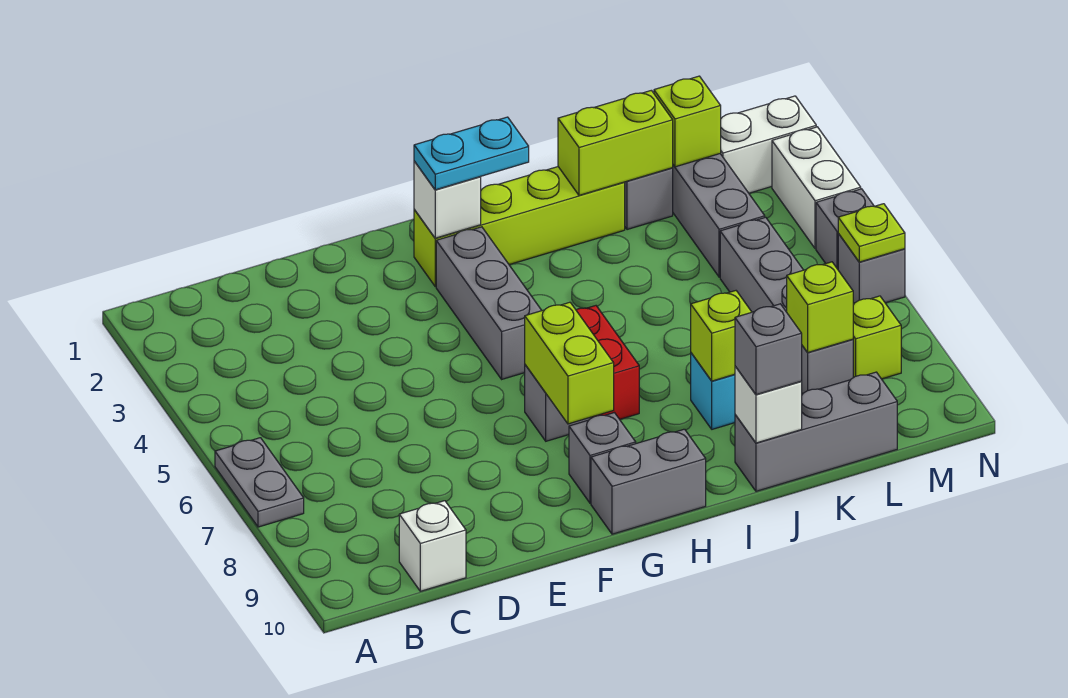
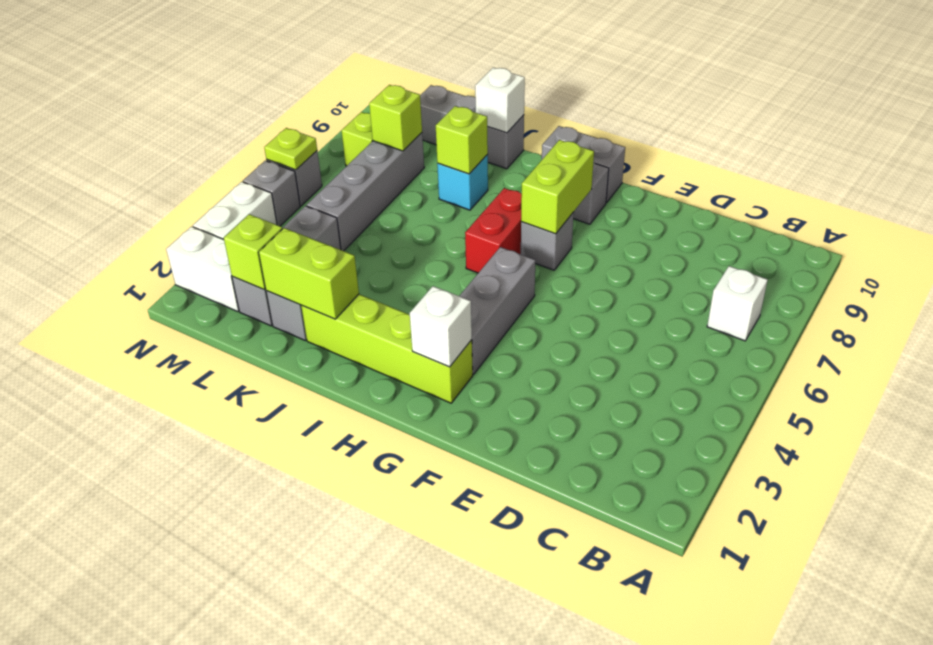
grey 1x2 plate [215,438,304,527] -> none
white 1x1 brick [399,501,466,591] -> white 1x1 brick moved to [707,266,768,341]
cyan 1x2 plate [414,117,529,190] -> none
grey 1x1 brick [735,304,802,395] -> none

